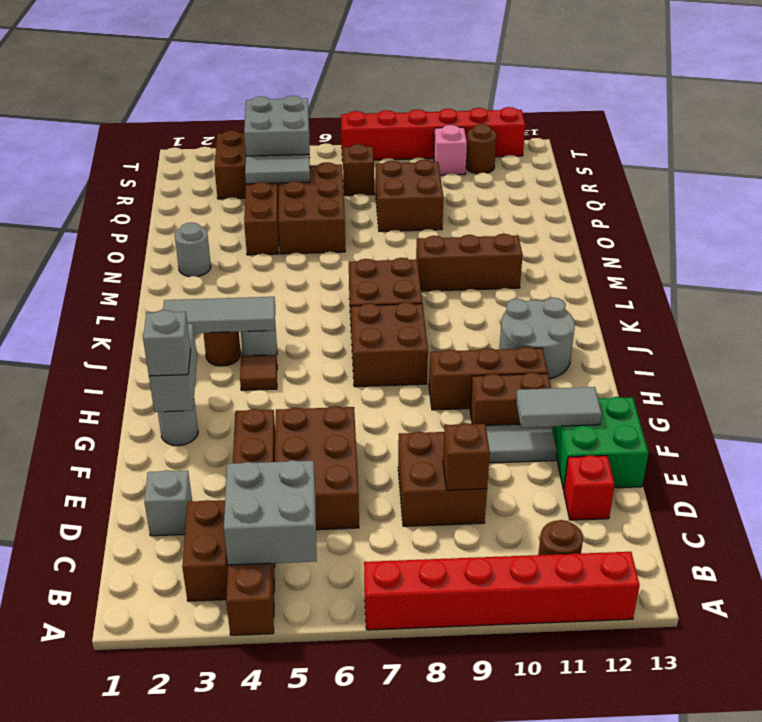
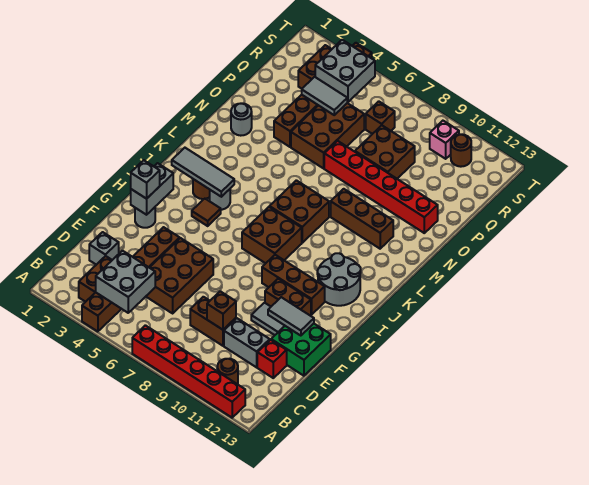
brown 2x2 brick [398,432,487,526] -> brown 1x2 brick [190,297,236,346]
none -> grey 1x2 brick [224,318,270,367]
red 1x6 brick [341,107,525,161] -> red 1x6 brick moved to [324,141,438,233]

